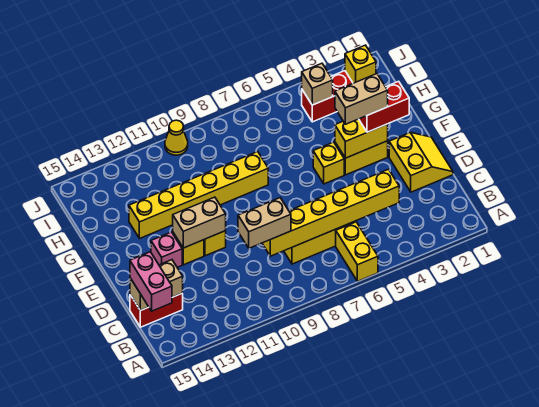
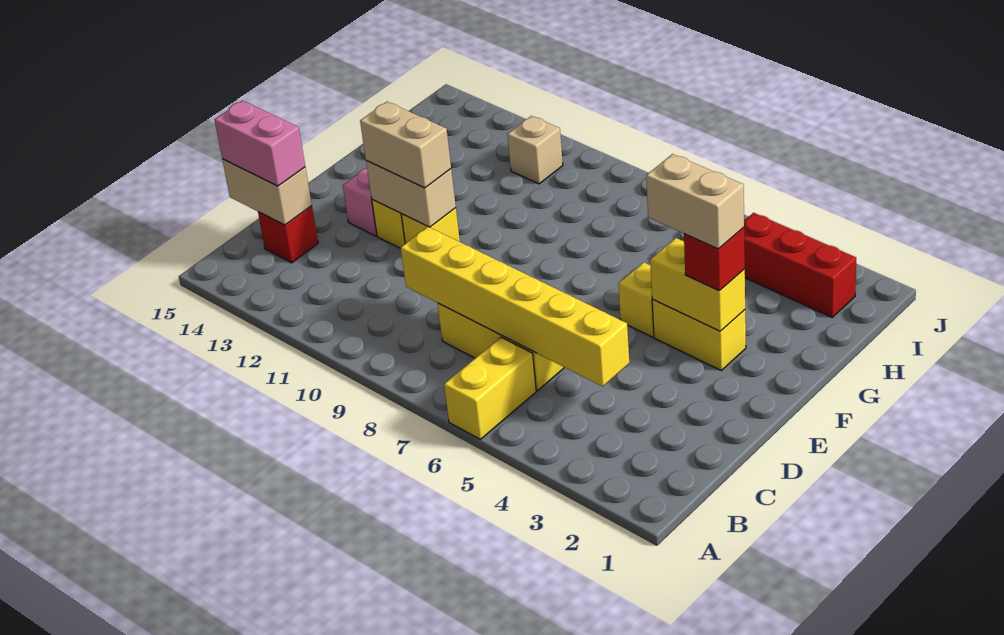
pink 1x2 brick [130,252,172,311] -> pink 1x2 brick turned to [215,101,305,186]
tan 1x2 brick [238,198,291,248] -> tan 1x2 brick moved to [360,102,451,188]
red 1x2 brick [130,293,183,327] -> red 1x1 brick [258,206,318,263]
yellow 2x2 slope [389,133,453,192] -> none
red 1x2 brick [359,81,409,132] -> red 1x1 brick [684,228,745,290]
yellow 1x6 brick [129,152,268,239] -> none
yellow 1x1 brick [345,45,376,83] -> none
tan 1x1 brick [302,63,333,105] -> tan 1x1 brick moved to [507,116,563,184]
yellow 1x1 cone [165,120,188,155] -> none

